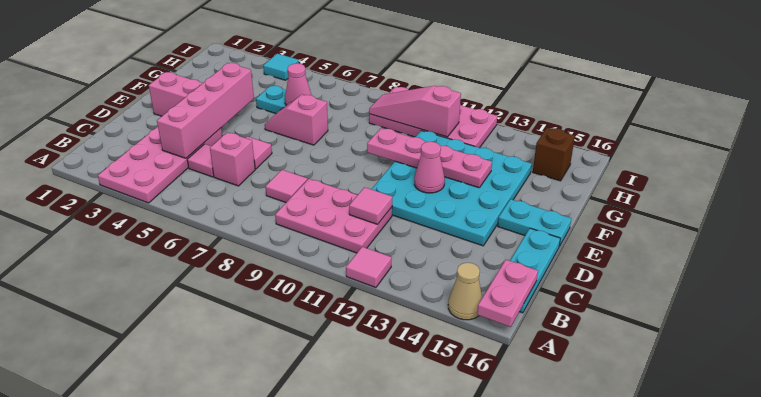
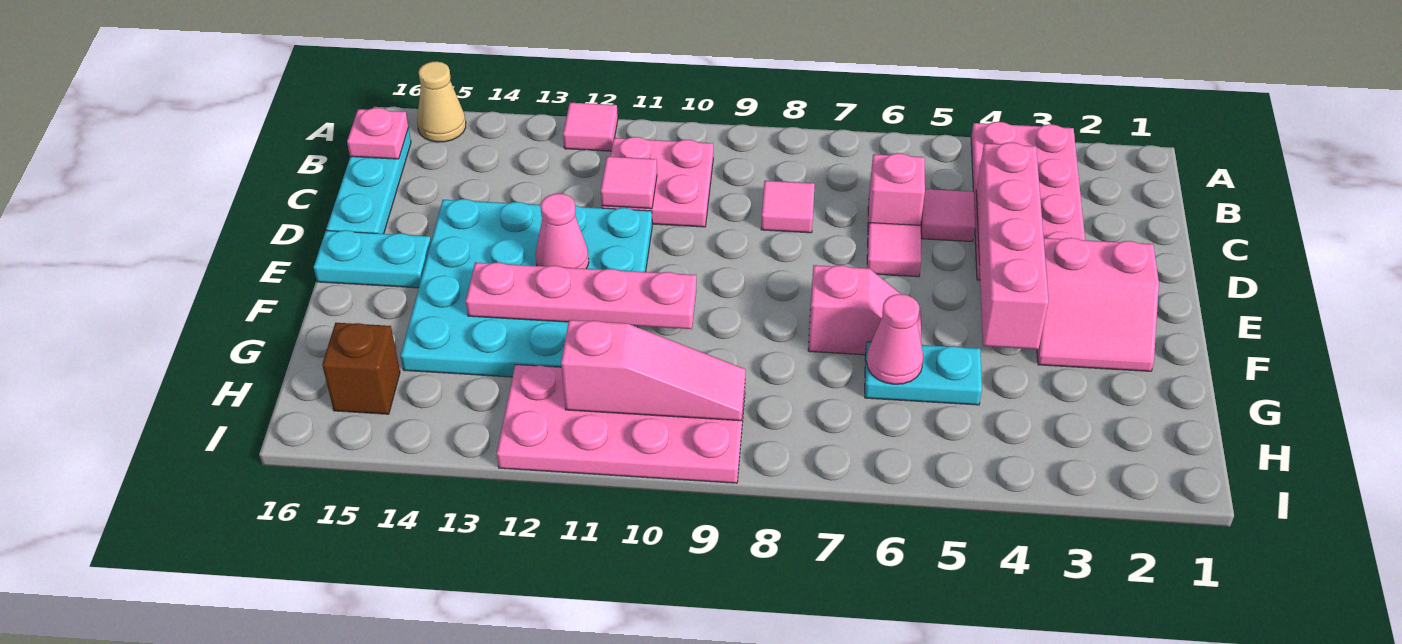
pink 1x2 plate [477,260,538,327] -> pink 1x1 plate [347,108,408,159]
pink 2x3 plate [275,179,392,253] -> pink 2x2 plate [602,137,713,227]
cyan 1x1 tile [263,54,299,80] -> none

